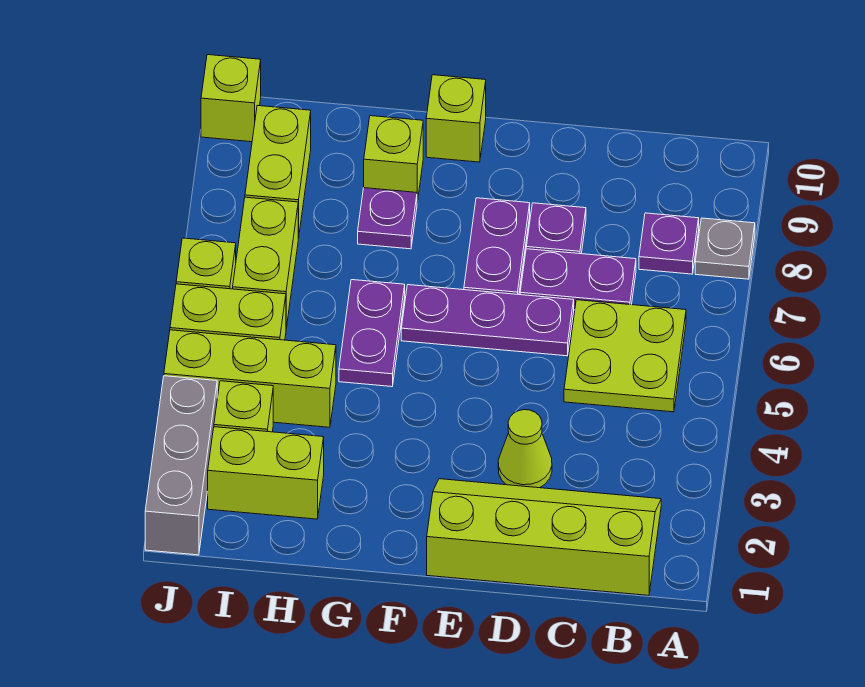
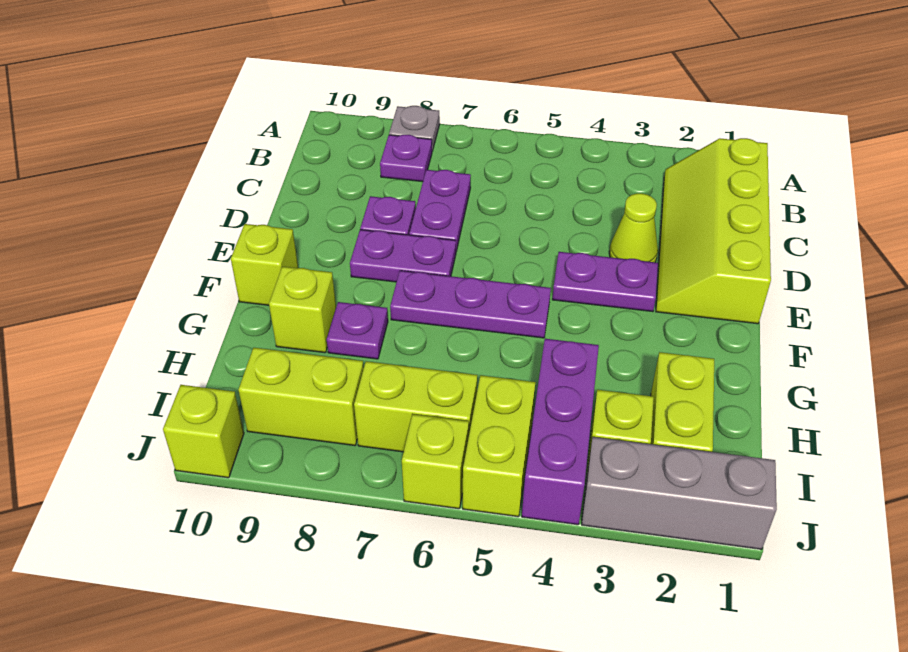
lime 2x2 plate [564,300,686,412] -> none
purple 1x3 plate [401,285,574,356] -> purple 1x3 plate turned to [390,271,551,338]
purple 1x2 plate [339,280,405,387] -> purple 1x2 plate moved to [552,252,658,312]
lime 1x3 brick [164,330,336,427] -> purple 1x3 brick [522,339,599,525]

